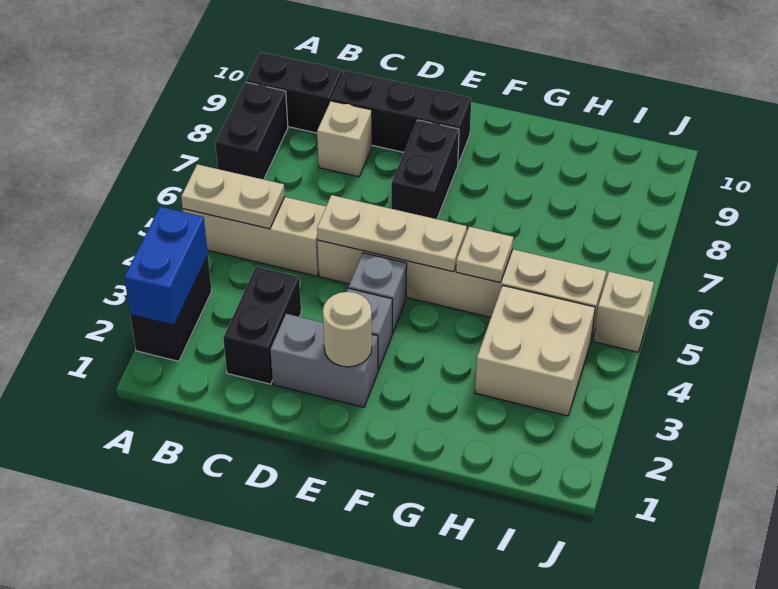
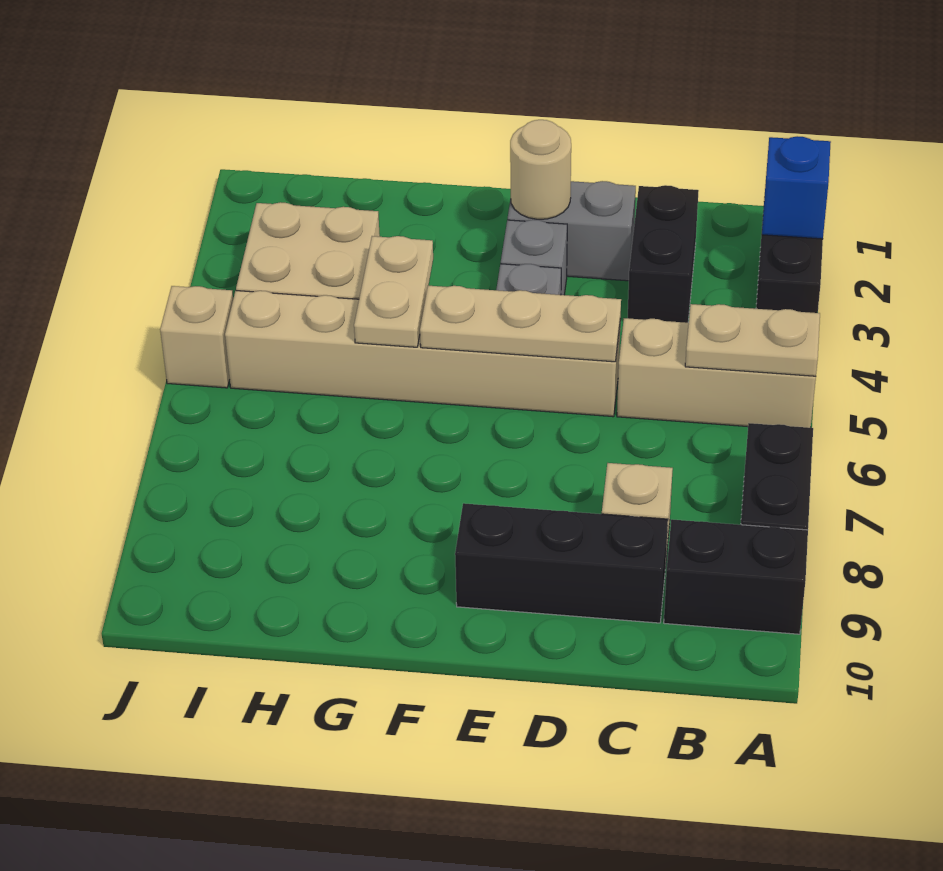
blue 1x2 brick [124,207,208,325] -> blue 1x1 brick [762,136,831,239]
black 1x2 brick [391,120,459,219] -> none
tan 1x1 plate [456,227,513,283] -> tan 1x2 plate [354,236,433,347]

